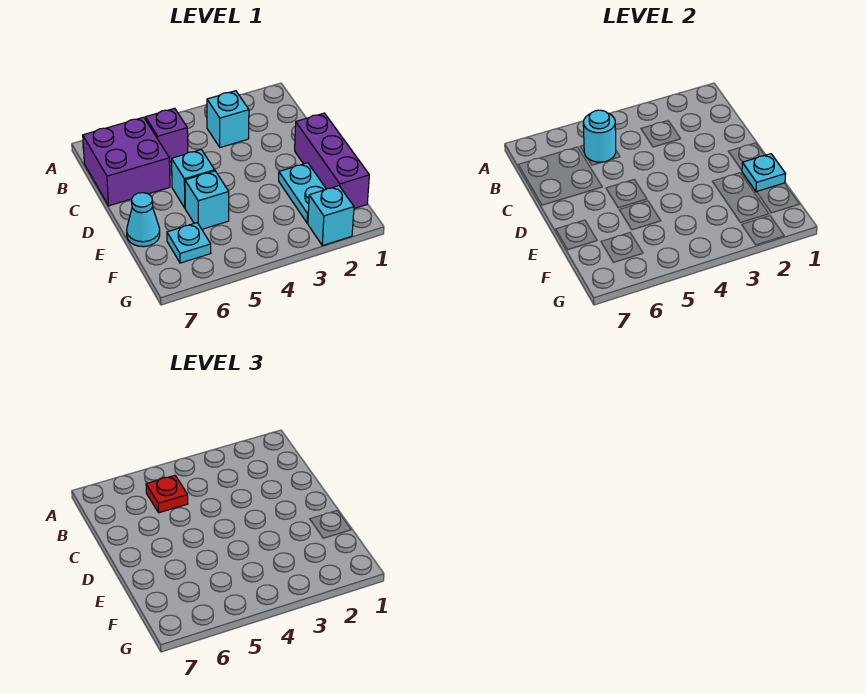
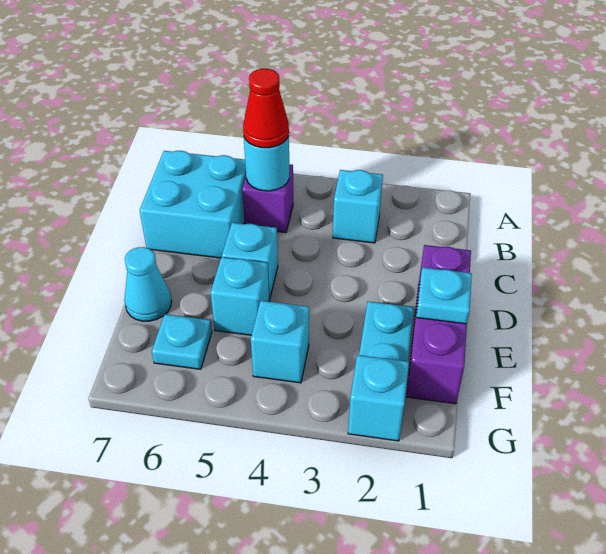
red 1x1 plate [146,475,188,513] -> red 1x1 cone [243,69,289,148]
purple 2x2 brick [83,117,170,206] -> cyan 2x2 brick [140,151,246,258]
none -> cyan 1x1 brick [251,301,309,383]

